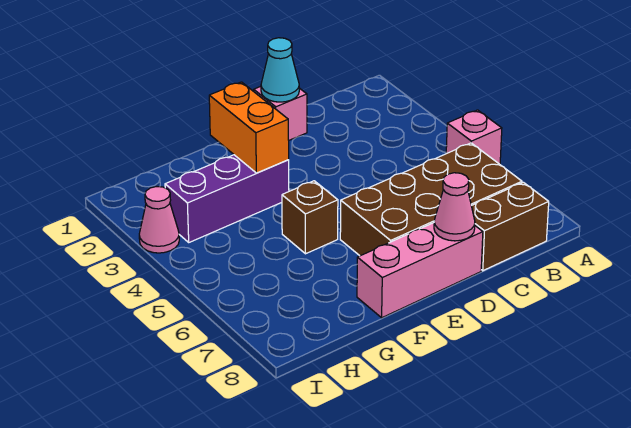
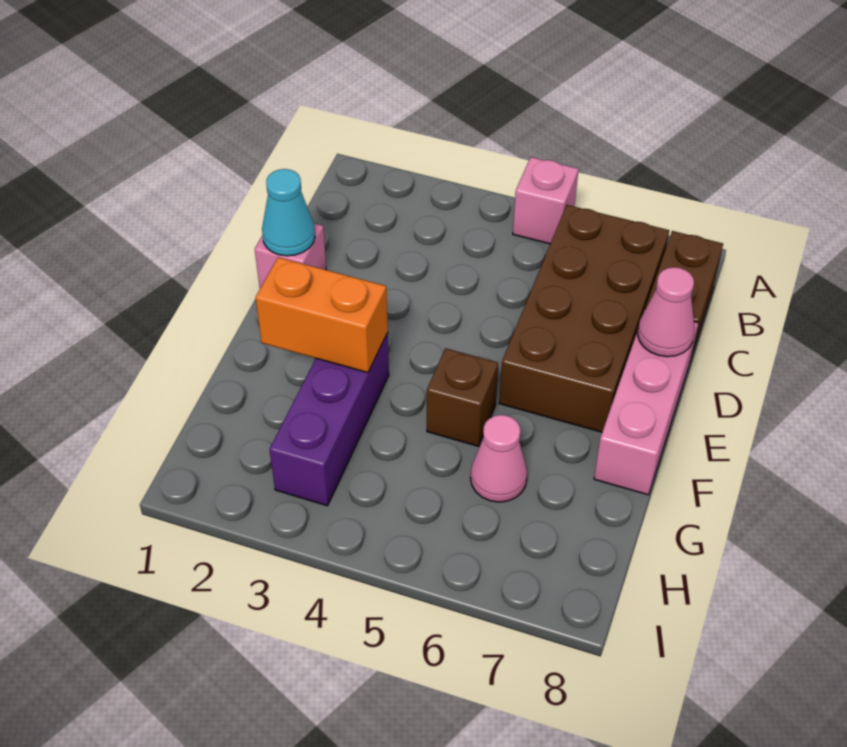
pink 1x1 cone [139,187,179,253] -> pink 1x1 cone moved to [470,415,527,502]

